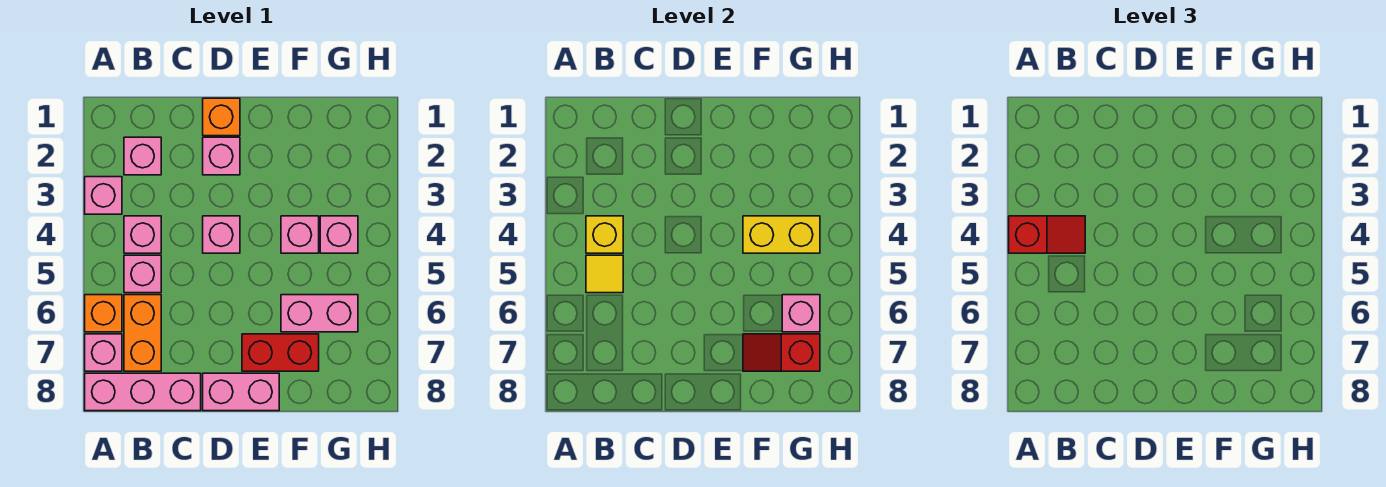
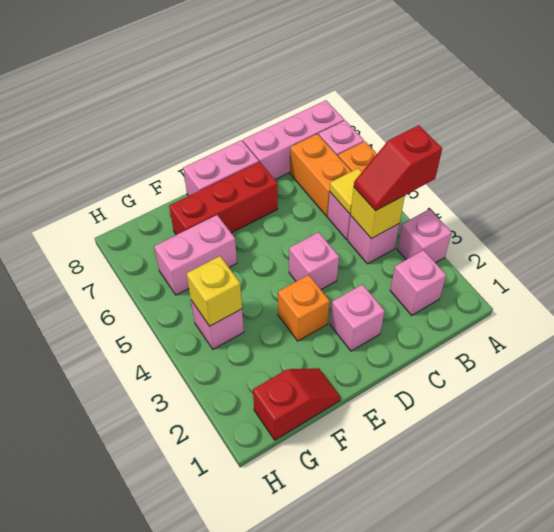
orange 1x1 brick [203,98,240,136] -> orange 1x1 brick moved to [278,275,330,341]
red 1x2 brick [242,334,319,371] -> red 1x3 brick [169,162,278,235]
pink 1x1 brick [281,216,319,253] -> none
yellow 1x2 brick [743,216,820,253] -> yellow 1x1 brick [187,256,242,326]
red 1x2 slope [743,334,820,371] -> red 1x2 slope moved to [253,368,341,440]
pink 1x1 brick [782,295,820,332] -> none

